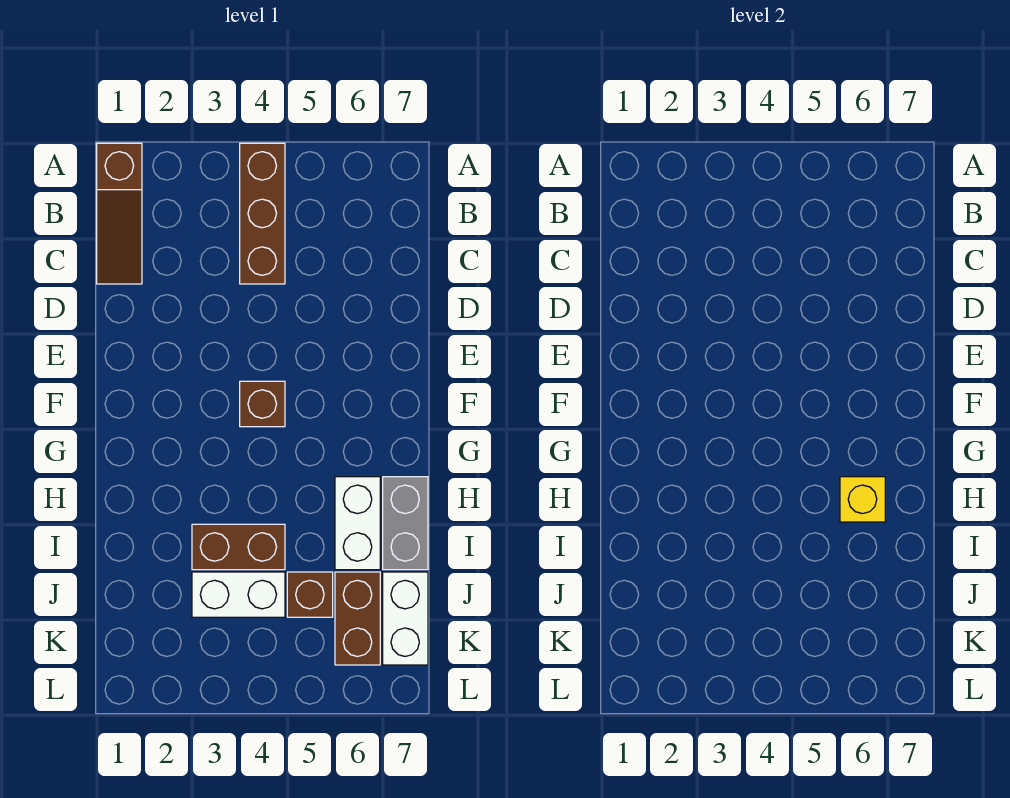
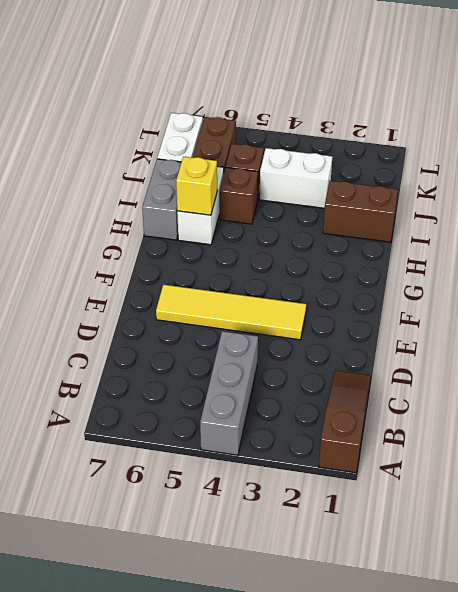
brown 1x3 brick [240,143,285,284] -> grey 1x3 brick [200,331,258,455]
none -> yellow 1x4 tile [156,285,306,340]
brown 1x1 brick [240,381,285,427] -> brown 1x1 brick moved to [219,168,258,224]
brown 1x2 brick [192,524,285,570] -> brown 1x2 brick moved to [323,181,398,242]

